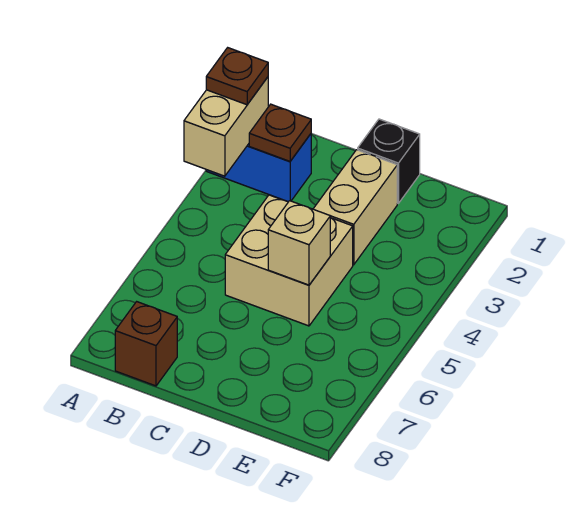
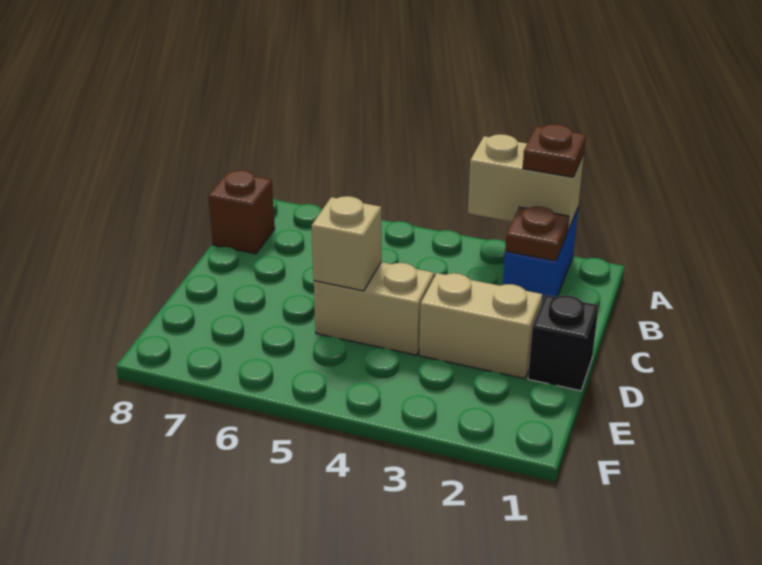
tan 2x2 brick [225,195,353,326] -> tan 1x2 brick [314,262,434,355]

